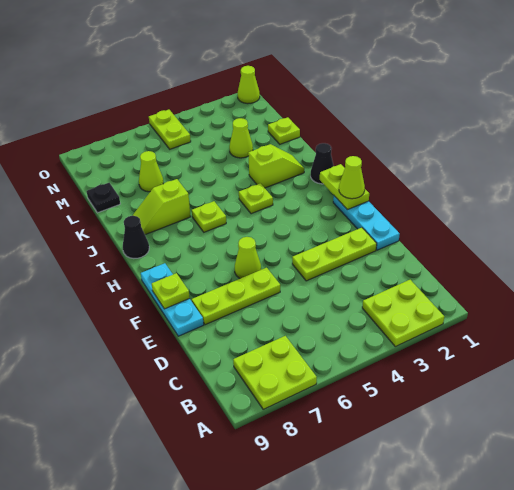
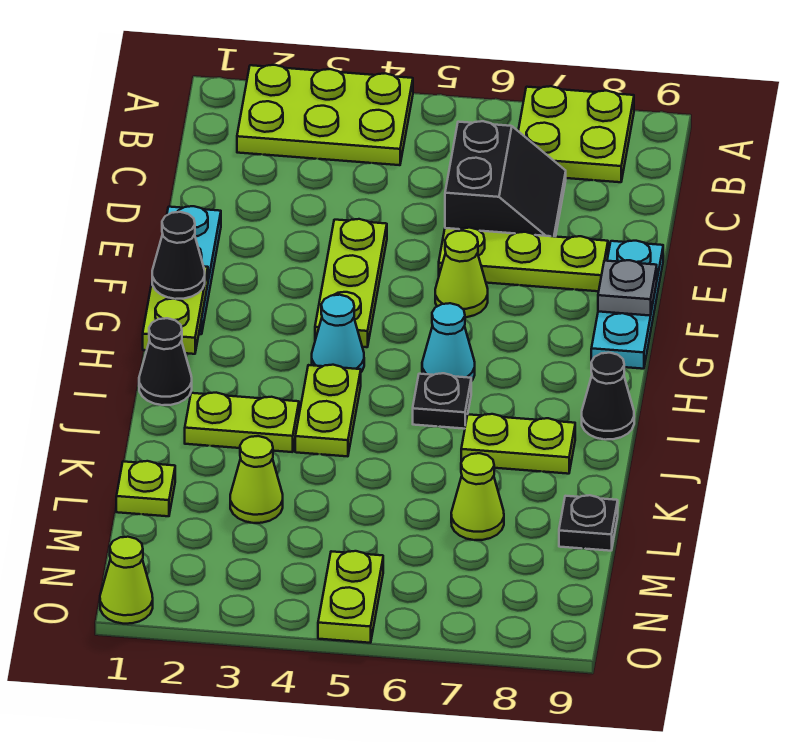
lime 2x2 plate [362,280,444,347] -> lime 2x3 plate [237,65,413,165]
none -> black 2x2 slope [445,121,566,237]
lime 1x3 plate [292,228,377,281] -> lime 1x3 plate turned to [315,219,387,347]
lime 1x1 plate [152,273,190,309] -> grey 1x1 plate [598,260,657,316]
lime 1x1 cone [339,156,365,199] -> black 1x1 cone [152,212,205,299]
none -> cyan 1x1 cone [312,295,364,372]
none -> cyan 1x1 cone [422,303,475,381]
lime 1x1 plate [239,183,273,214] -> lime 1x2 plate [295,365,361,456]
lime 1x1 plate [192,201,226,232] -> black 1x1 plate [413,373,471,429]
lime 1x2 slope [248,144,304,188] -> lime 1x2 plate [185,393,299,452]
lime 1x2 slope [132,179,191,235] -> lime 1x2 plate [461,414,575,474]

